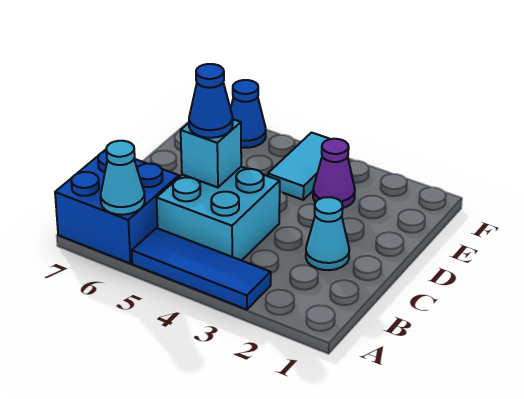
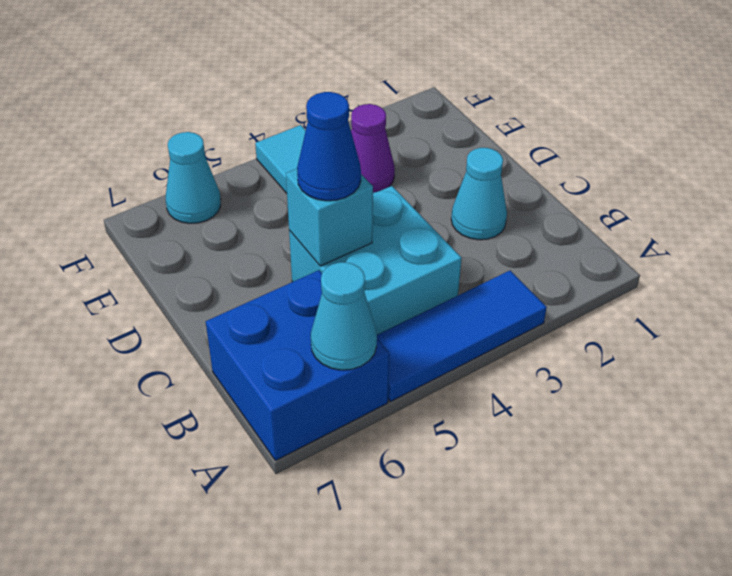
blue 1x1 cone [231,80,266,148] -> cyan 1x1 cone [166,132,221,224]

